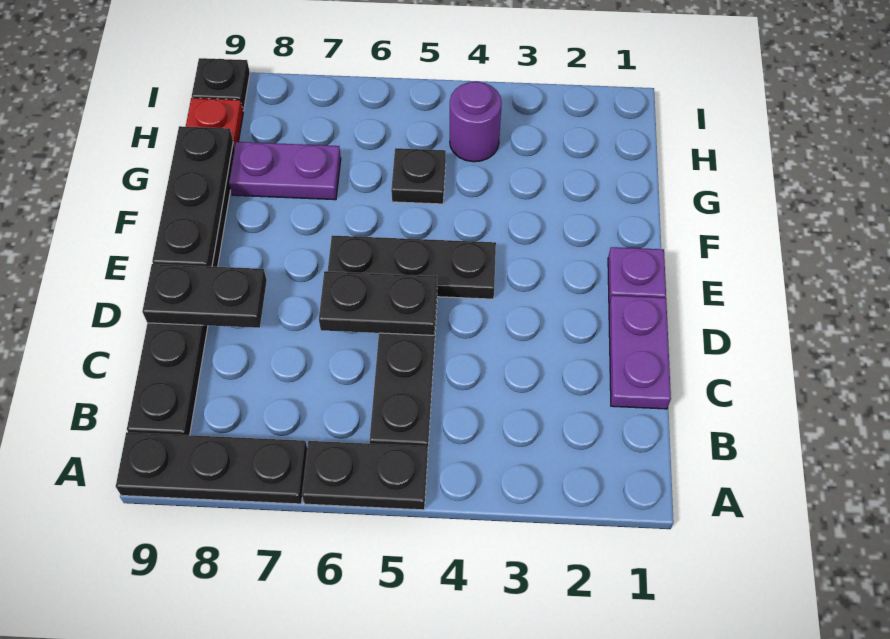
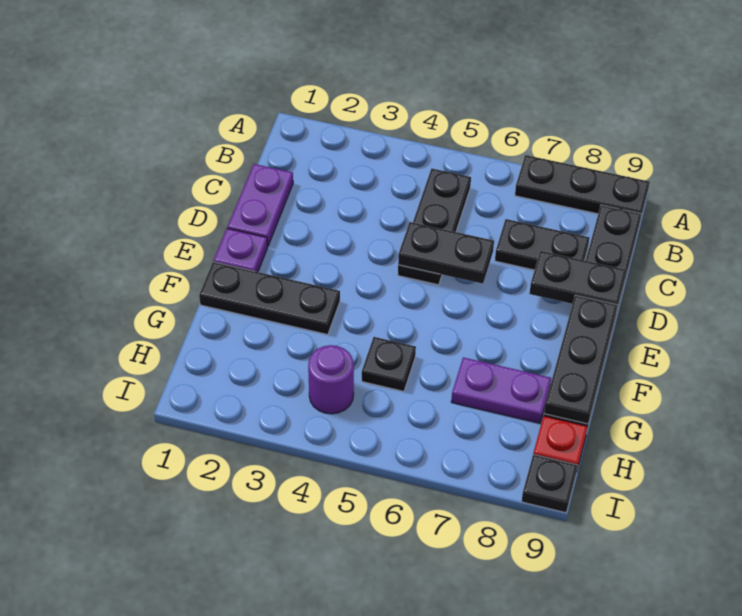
black 1x2 plate [302,441,428,510] -> black 1x2 plate moved to [495,219,589,270]
black 1x3 plate [328,235,496,299] -> black 1x3 plate moved to [199,262,340,335]

